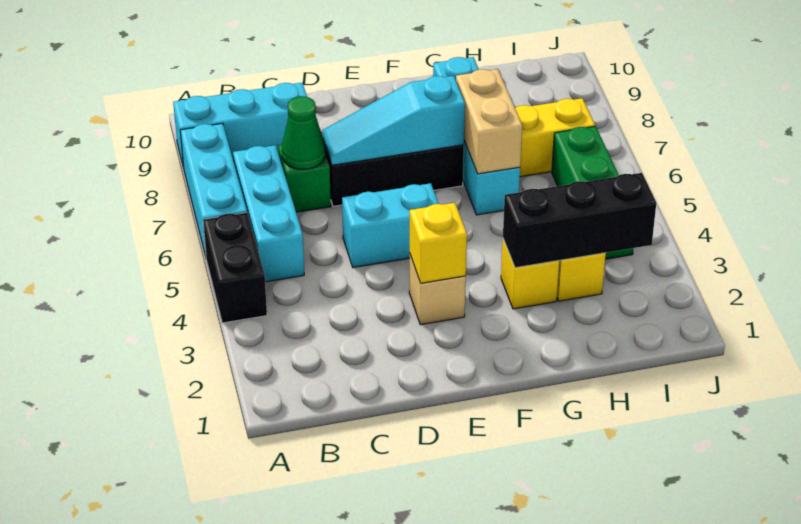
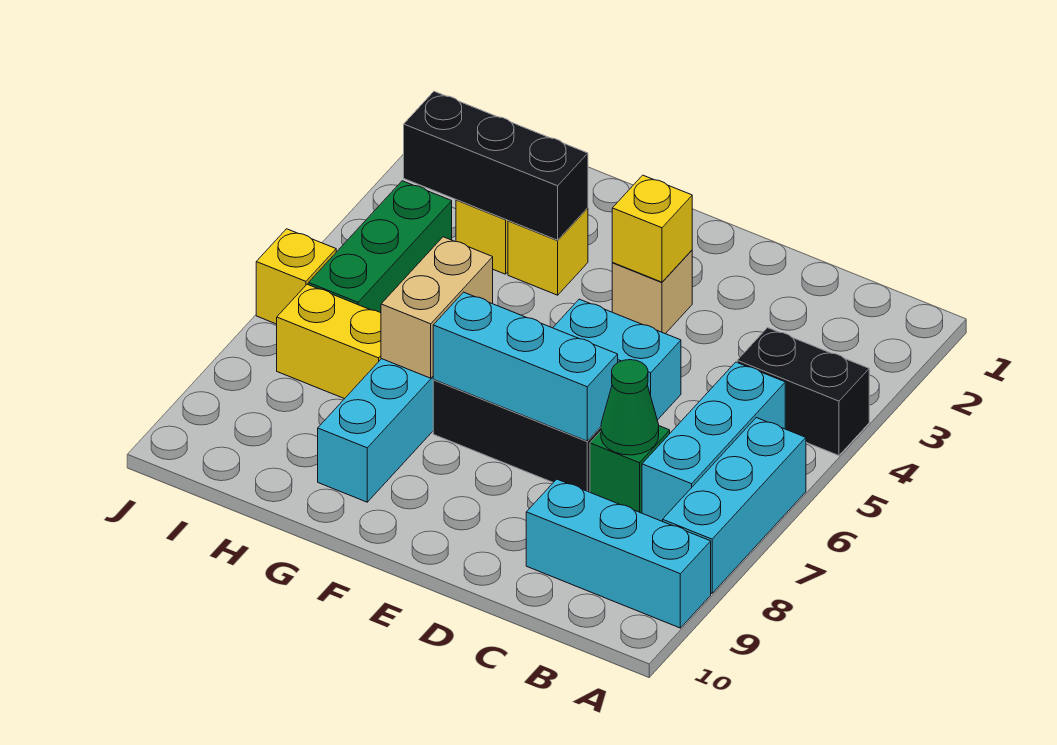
black 1x2 brick [203,212,267,323] -> black 1x2 brick turned to [737,328,869,455]
cyan 1x3 slope [323,76,465,165] -> cyan 1x3 brick [433,292,618,441]
none -> yellow 1x1 brick [256,229,336,324]

